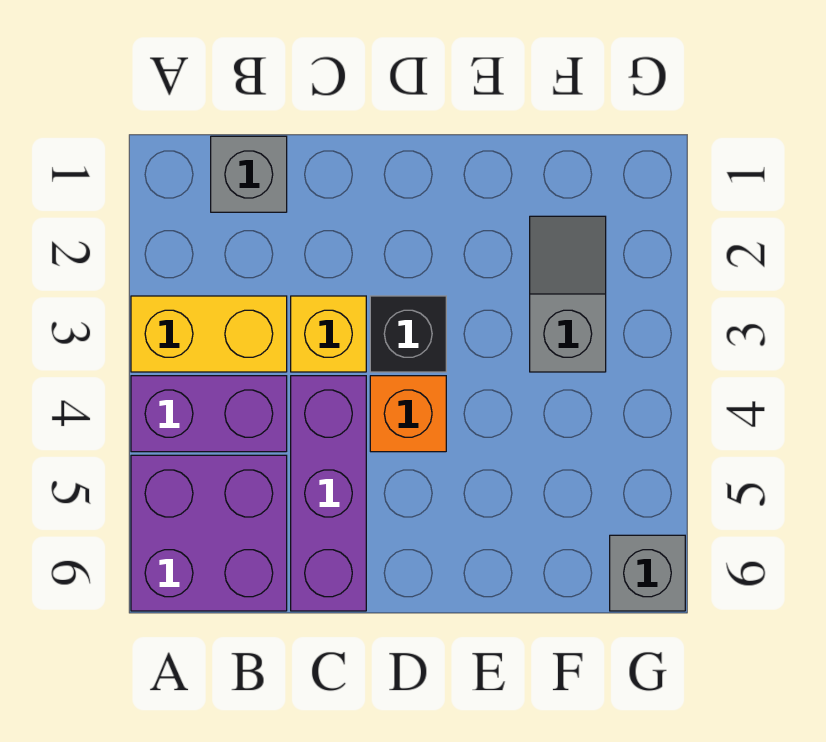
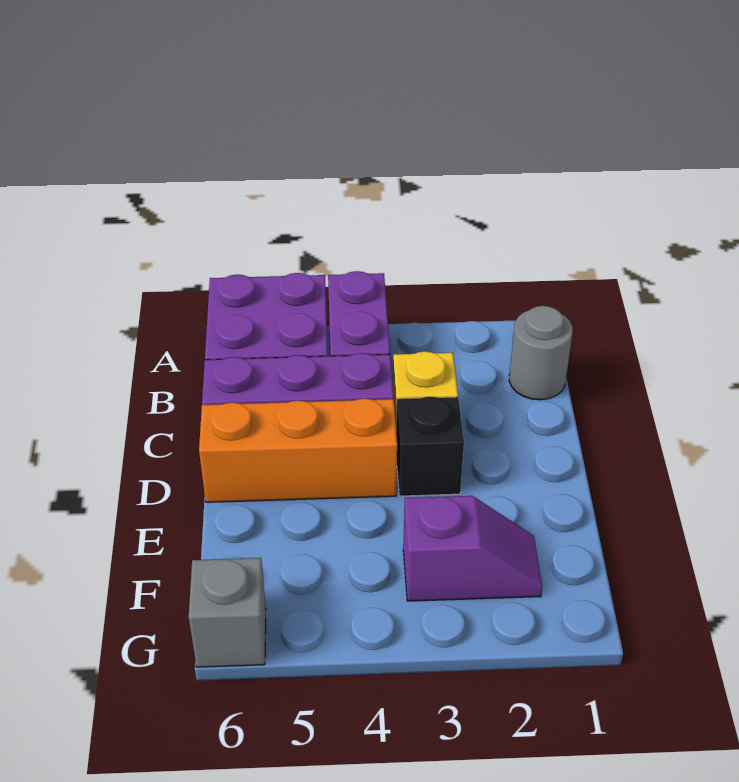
yellow 1x2 brick [131,296,287,372] -> none
grey 1x1 brick [211,136,287,212] -> grey 1x1 round brick [509,306,573,400]
orange 1x1 brick [370,376,446,452] -> orange 1x3 brick [199,398,397,502]
grey 1x2 slope [530,216,606,372] -> purple 1x2 slope [403,496,542,601]

